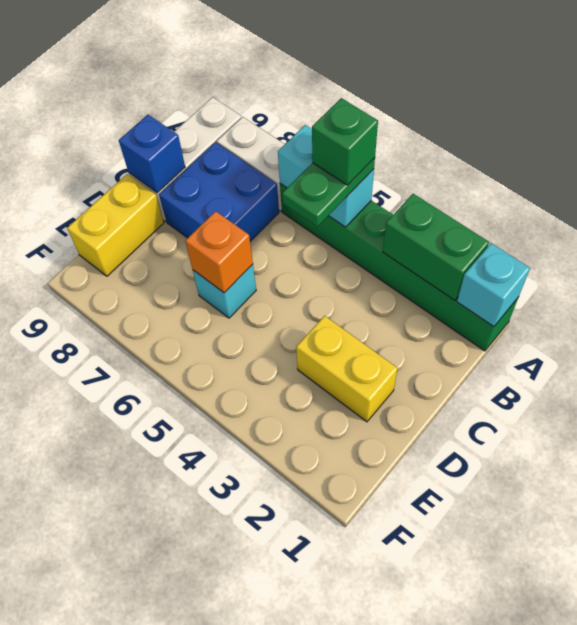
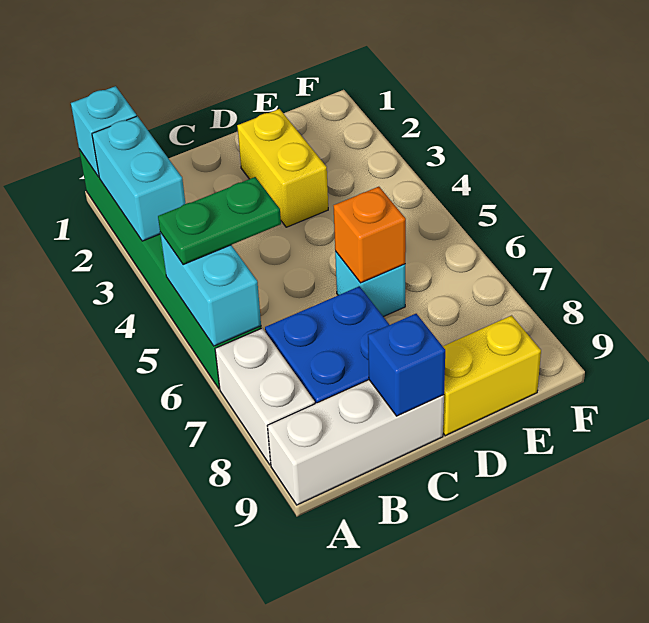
green 1x2 brick [383,194,489,300] -> cyan 1x2 brick [92,116,185,241]
green 1x1 brick [312,98,378,185] -> none

